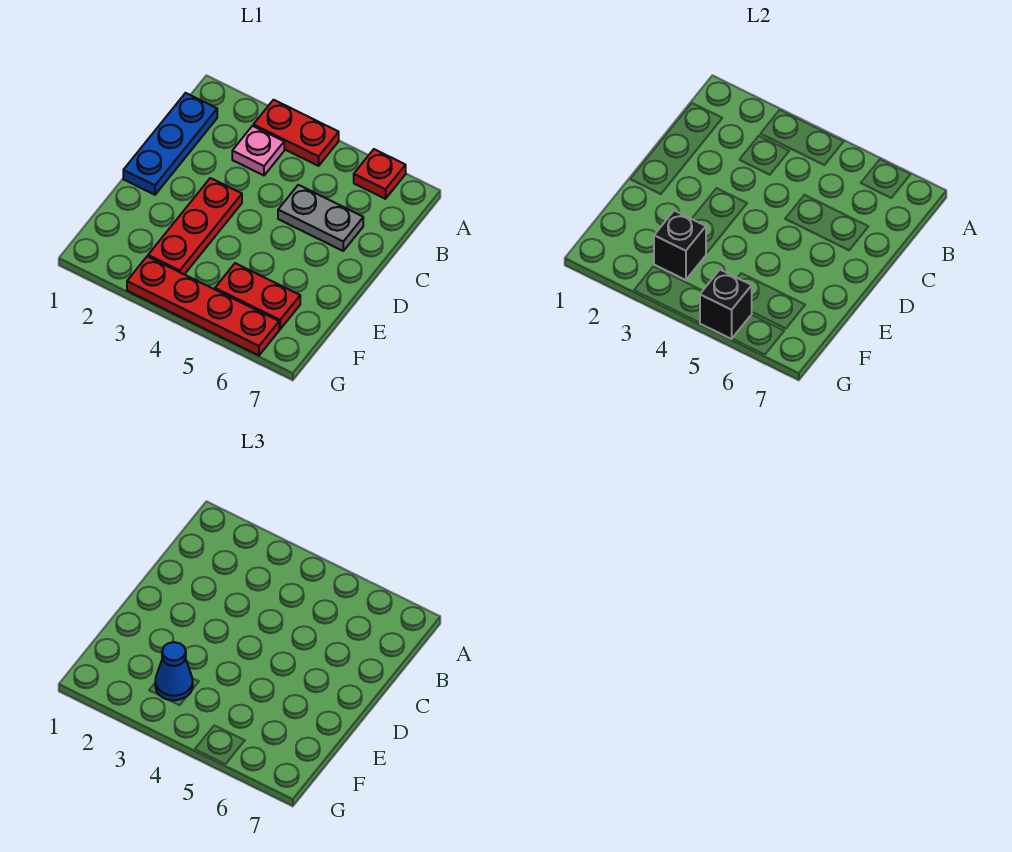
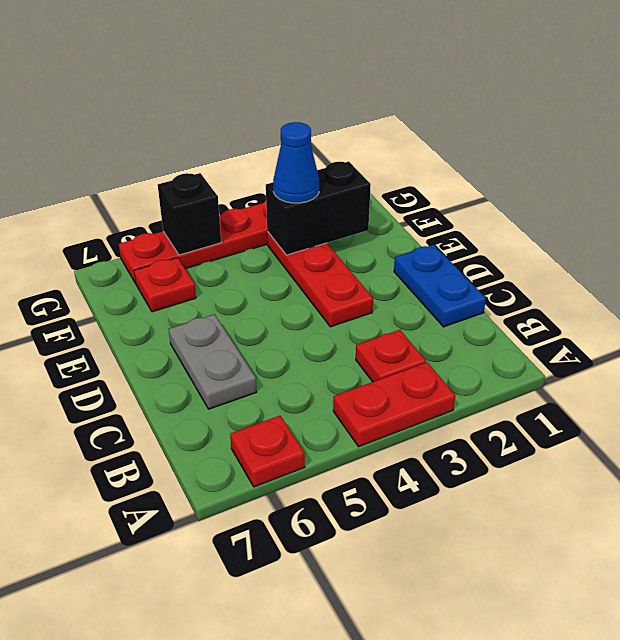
blue 1x3 plate [123,93,217,195] -> blue 1x2 plate [394,245,486,327]
pink 1x1 plate [232,126,284,175] -> red 1x1 plate [356,330,426,382]
grey 1x2 plate [278,185,363,251] -> grey 1x2 plate turned to [169,314,256,409]
black 1x1 brick [654,211,706,280] -> black 1x2 brick [266,162,371,255]
red 1x2 plate [215,263,300,329] -> red 1x1 plate [134,258,196,312]

